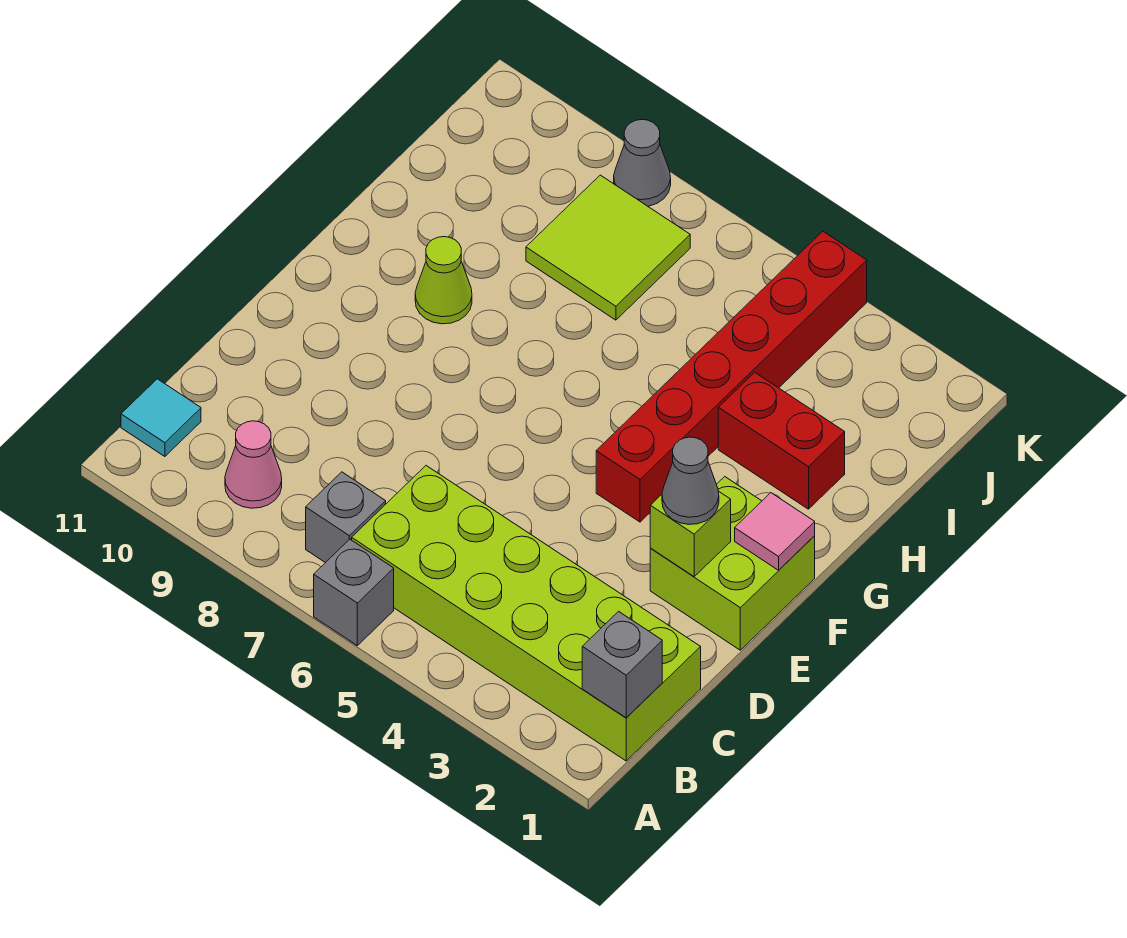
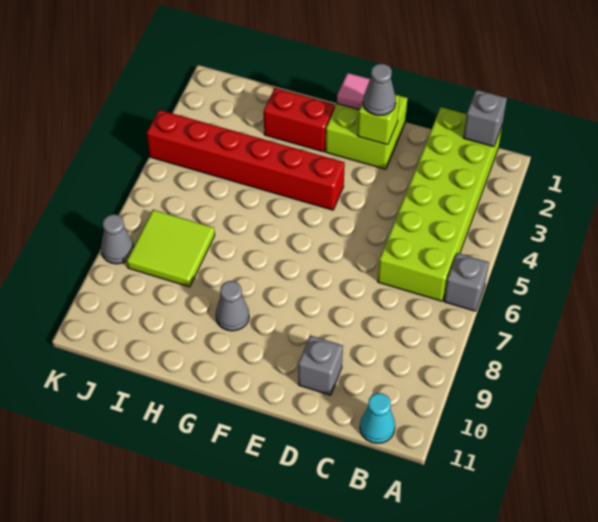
grey 1x1 brick [306,472,386,563] -> grey 1x1 brick moved to [298,335,343,395]
pink 1x1 cone [225,421,282,508] -> none
cyan 1x1 tile [121,379,201,456] -> cyan 1x1 cone [360,393,395,443]
lime 1x1 cone [415,237,472,324] -> grey 1x1 cone [216,281,249,331]
red 1x2 brick [718,372,845,509] -> red 1x2 brick turned to [264,88,335,152]

